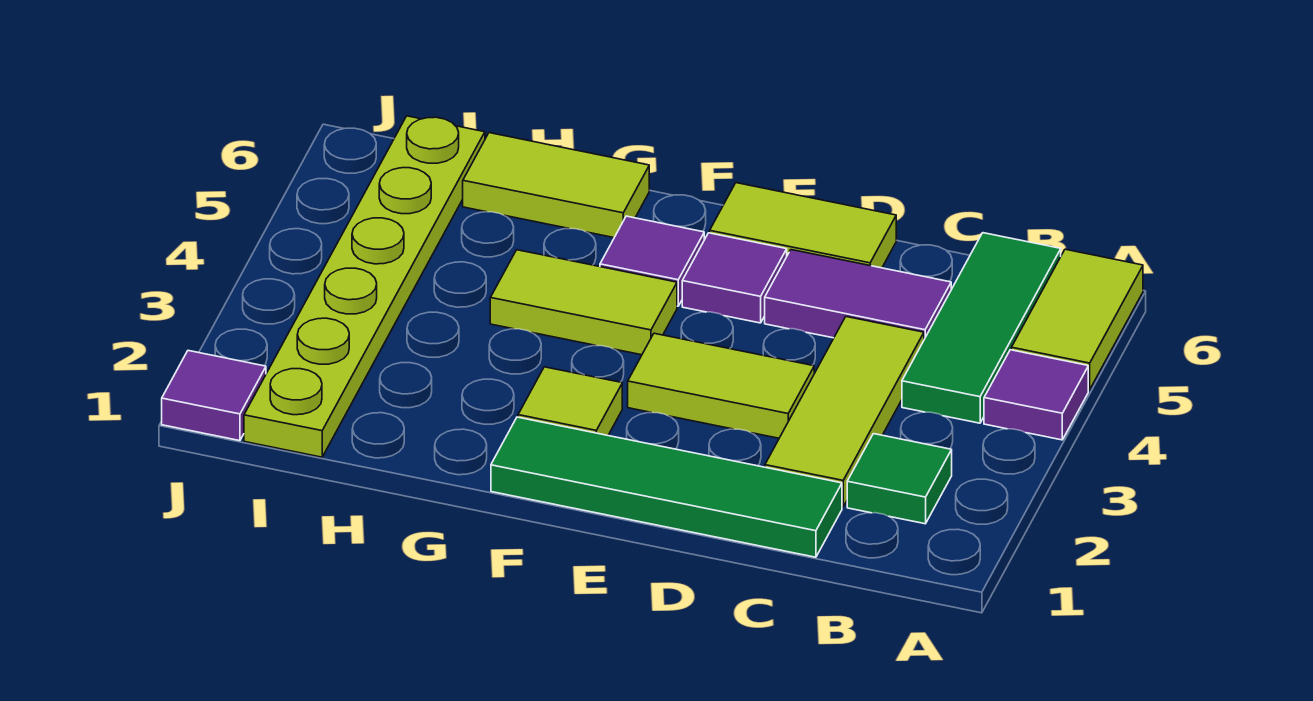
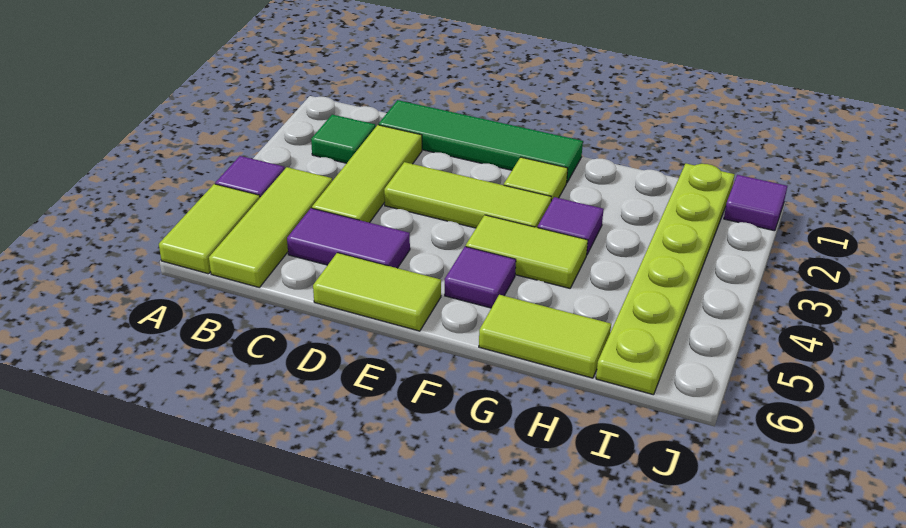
green 1x3 tile [902,233,1061,423] -> lime 1x3 tile [209,167,332,288]
lime 1x2 tile [628,333,814,438] -> lime 1x3 tile [384,162,551,228]
purple 1x1 tile [682,233,787,323] -> purple 1x1 tile moved to [538,197,604,255]

